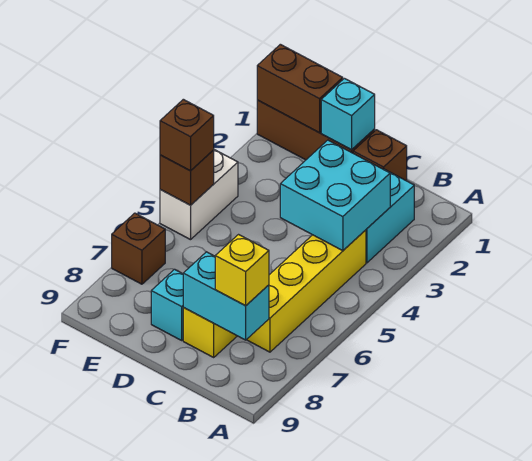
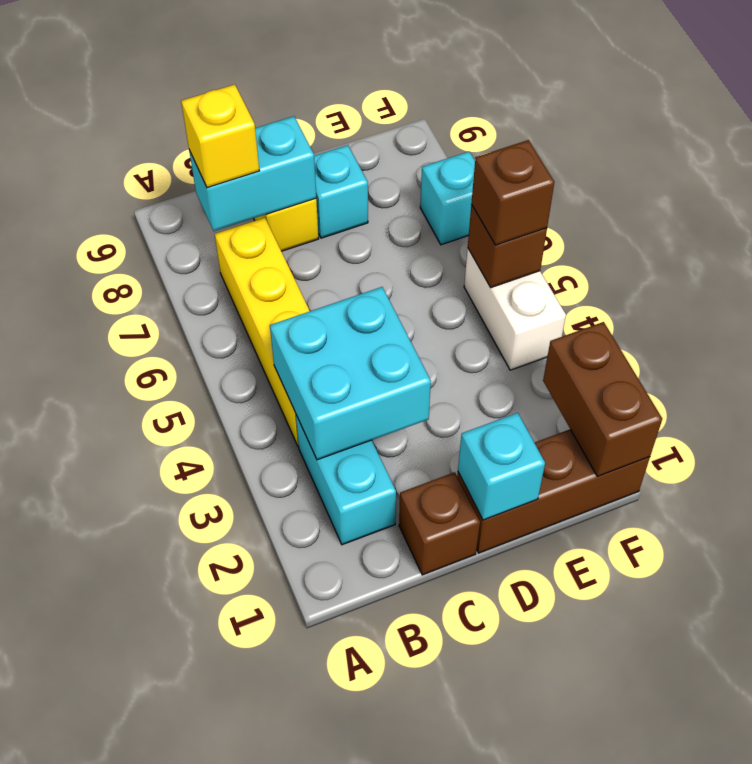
brown 1x2 brick [257,44,343,133] -> brown 1x2 brick turned to [543,322,662,477]
brown 1x1 brick [112,213,165,284] -> cyan 1x1 brick [420,152,475,245]

